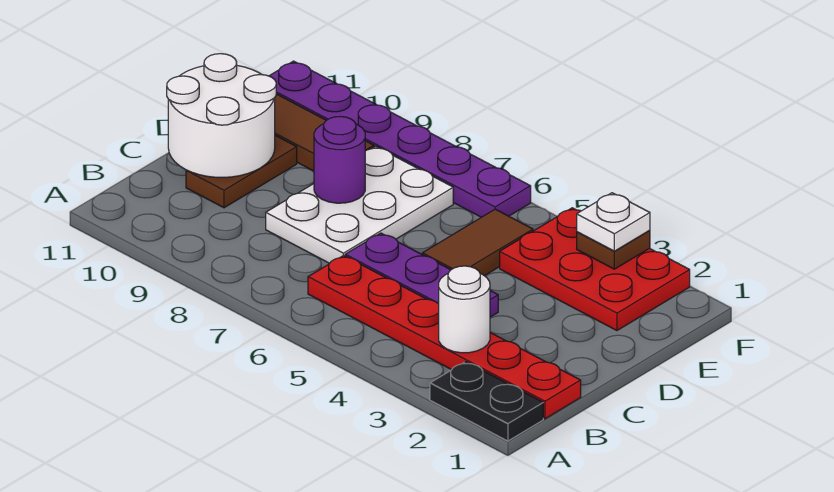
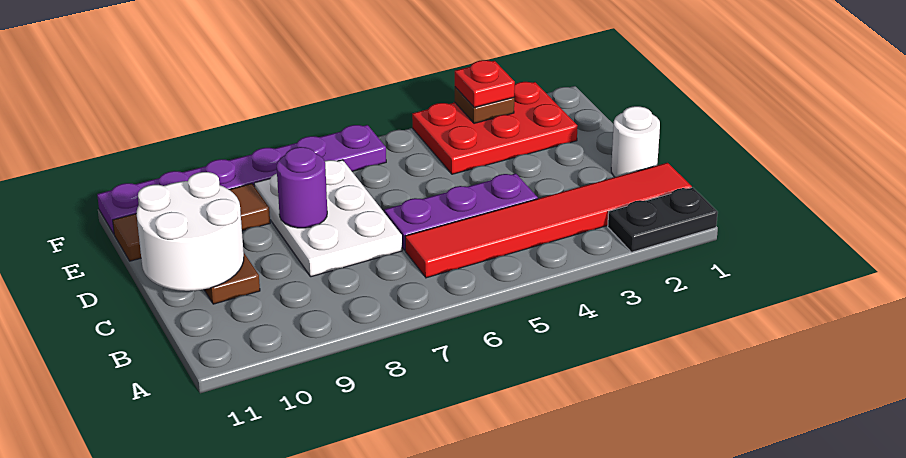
red 1x6 plate [308,255,581,419] -> red 1x6 tile [405,163,692,278]
white 1x1 round brick [439,266,490,353] -> white 1x1 round brick moved to [611,106,660,177]
brown 1x2 tile [422,209,533,276] -> none
white 1x1 plate [577,193,650,251] -> red 1x1 plate [455,60,515,107]

